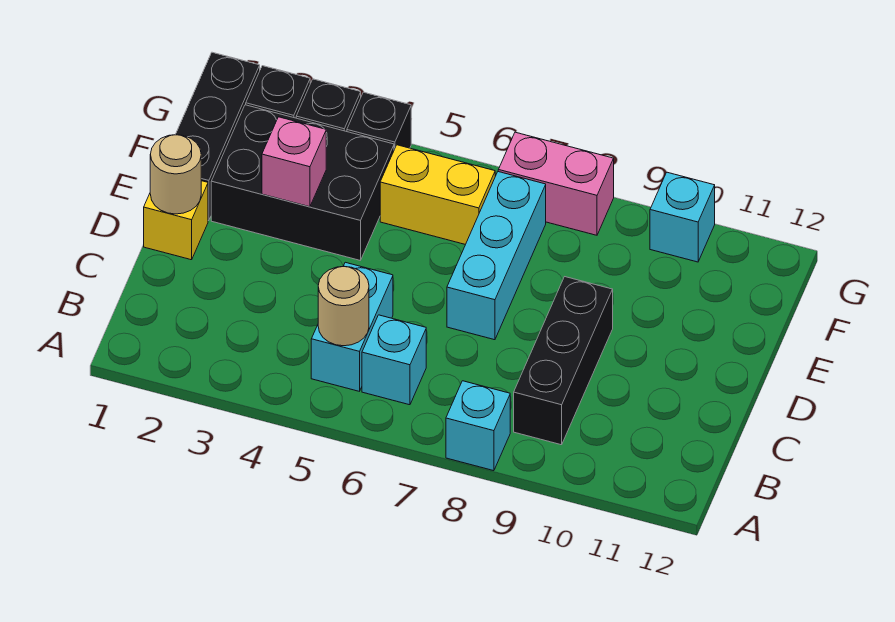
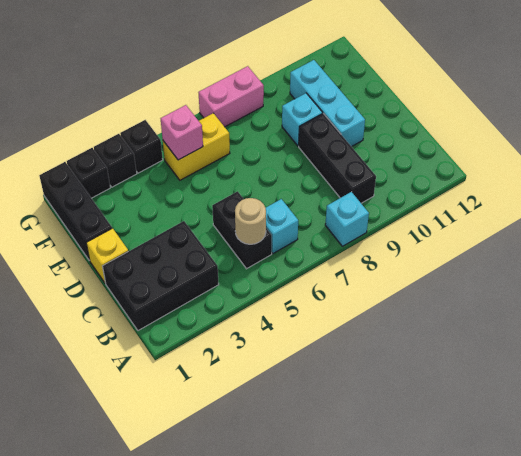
cyan 1x2 brick [311,262,393,391] -> black 1x2 brick [212,191,272,269]
tan 1x1 round brick [150,135,201,214] -> none
cyan 1x3 brick [447,172,546,340] -> cyan 1x3 brick moved to [290,60,365,147]
black 2x3 brick [211,105,394,260] -> black 2x3 brick moved to [103,221,219,331]
pink 1x1 brick [262,117,326,207] -> pink 1x1 brick moved to [161,105,203,160]
cyan 1x1 brick [650,172,715,262] -> cyan 1x1 brick moved to [282,93,323,146]

